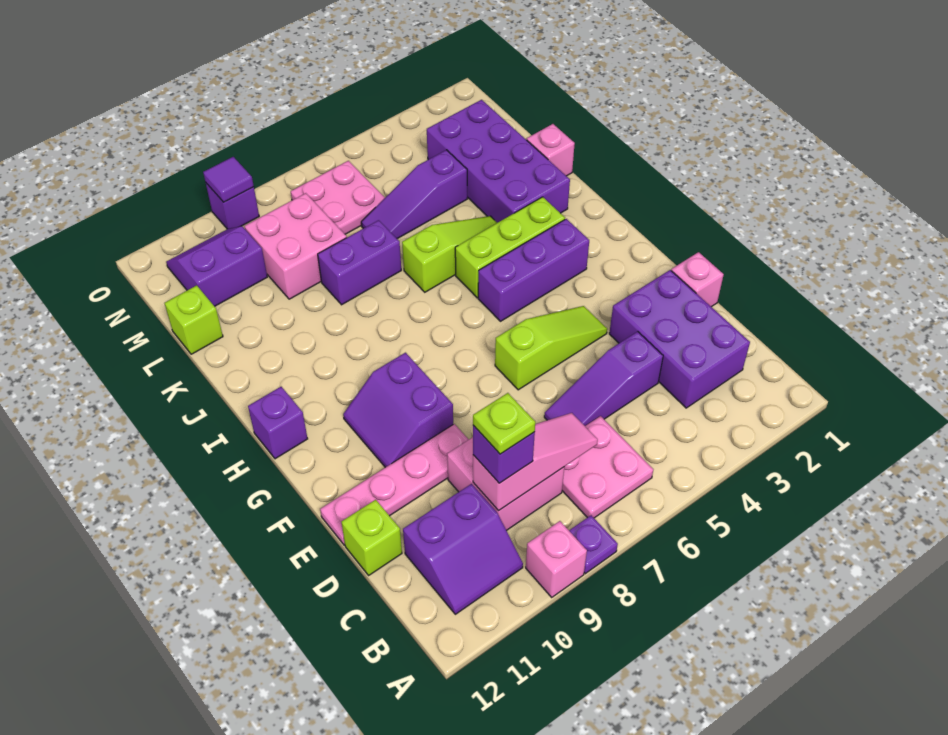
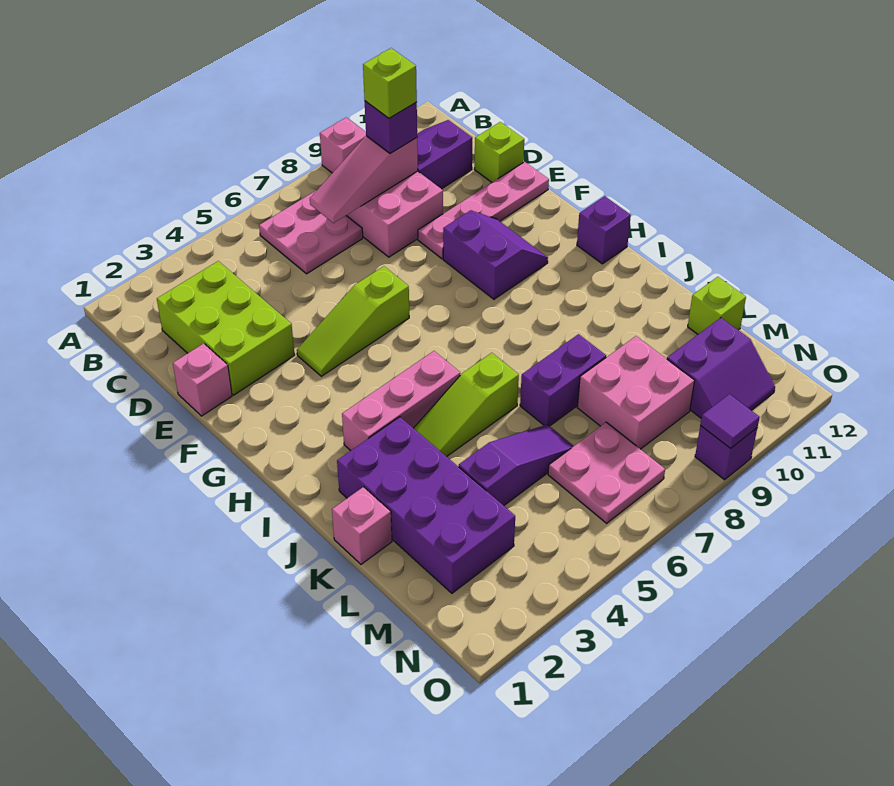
purple 1x1 plate [569,515,618,574] -> none
purple 2x3 brick [609,270,750,408] -> lime 2x3 brick [157,261,295,395]
lime 1x1 plate [473,393,535,454] -> lime 1x1 brick [363,48,417,118]
purple 1x3 slope [544,332,663,426] -> none
purple 1x3 brick [478,219,589,321] -> none
lime 1x3 brick [455,197,565,298] -> pink 1x3 brick [342,351,460,451]

